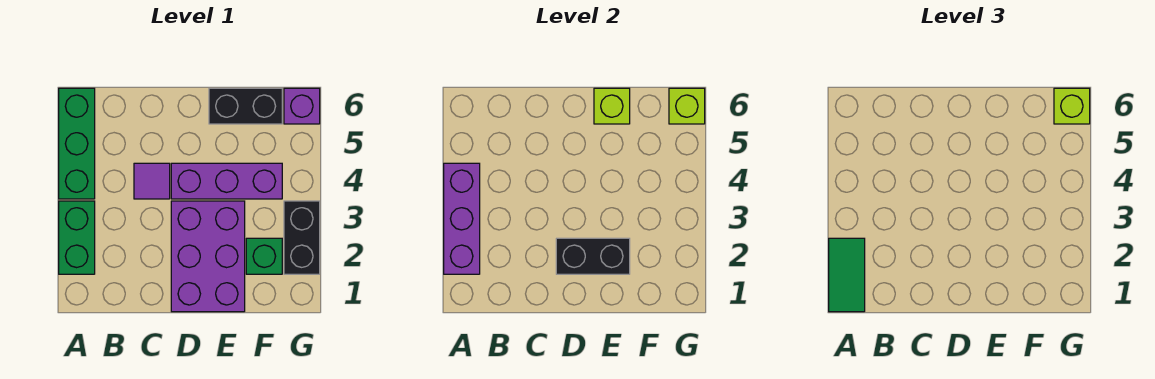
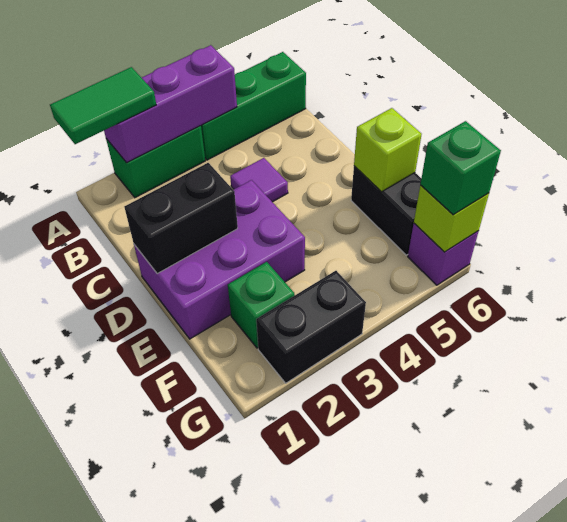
black 1x2 brick [556,238,630,274] -> black 1x2 brick turned to [124,163,238,274]
purple 1x3 brick [171,163,282,199] -> none
lime 1x1 brick [1054,88,1090,124] -> green 1x1 brick [420,121,501,215]

